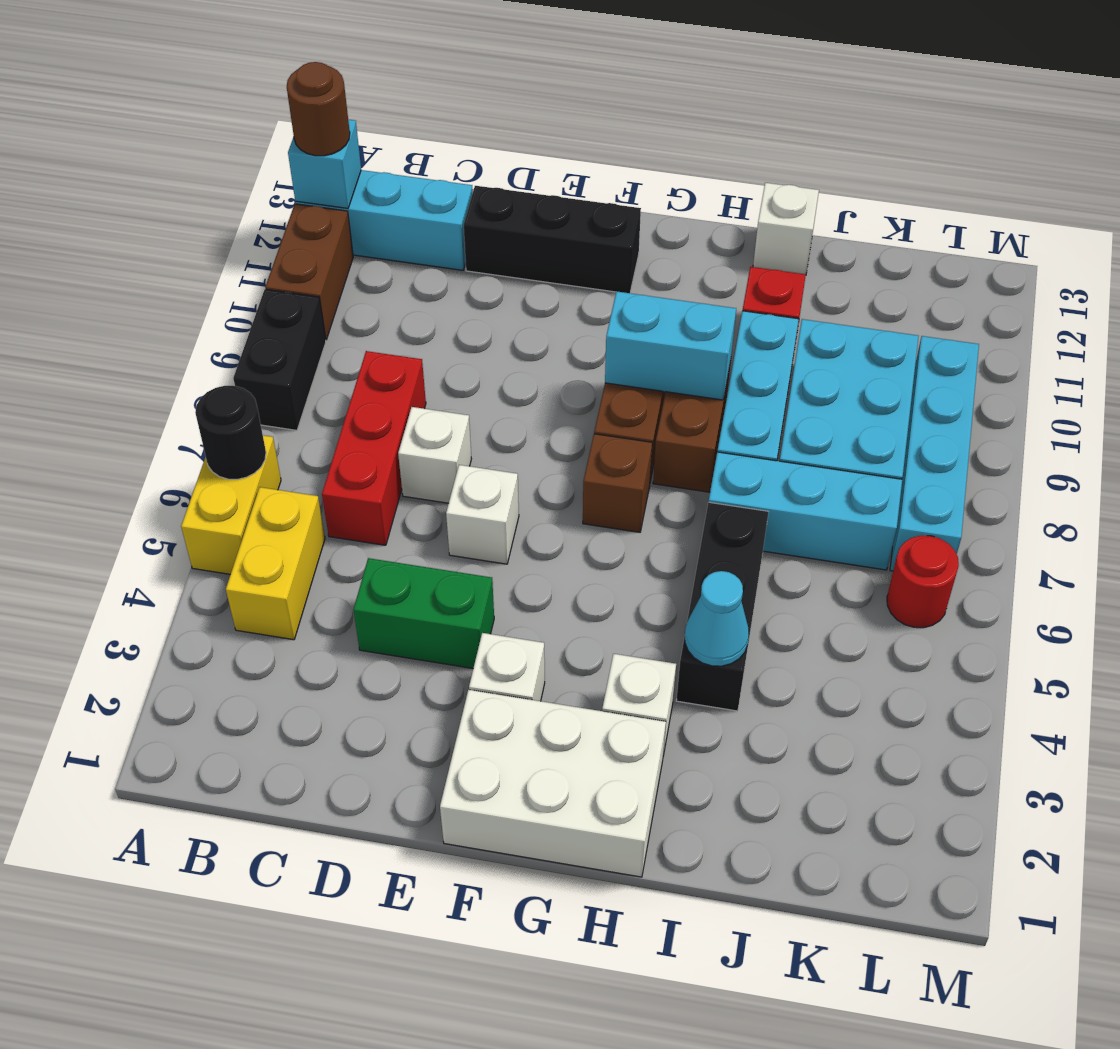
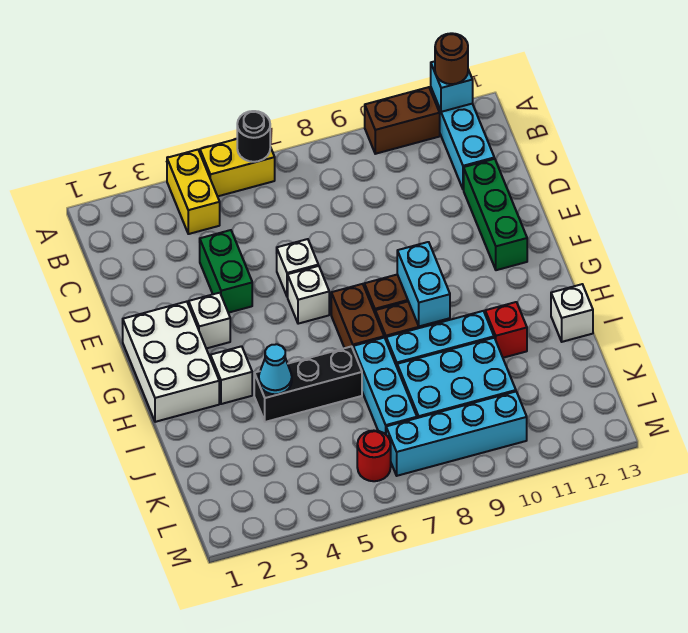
black 1x2 brick [233,289,326,430] -> none
yellow 1x2 brick [226,487,325,640] -> yellow 1x2 brick turned to [167,150,220,234]
red 1x3 brick [322,351,426,545] -> none
white 1x1 brick [398,407,471,503] -> white 1x1 brick moved to [288,266,329,324]
black 1x3 brick [464,186,641,293] -> green 1x3 brick [464,159,527,270]
brown 1x1 brick [583,434,652,532] -> brown 1x2 brick [331,284,384,348]

